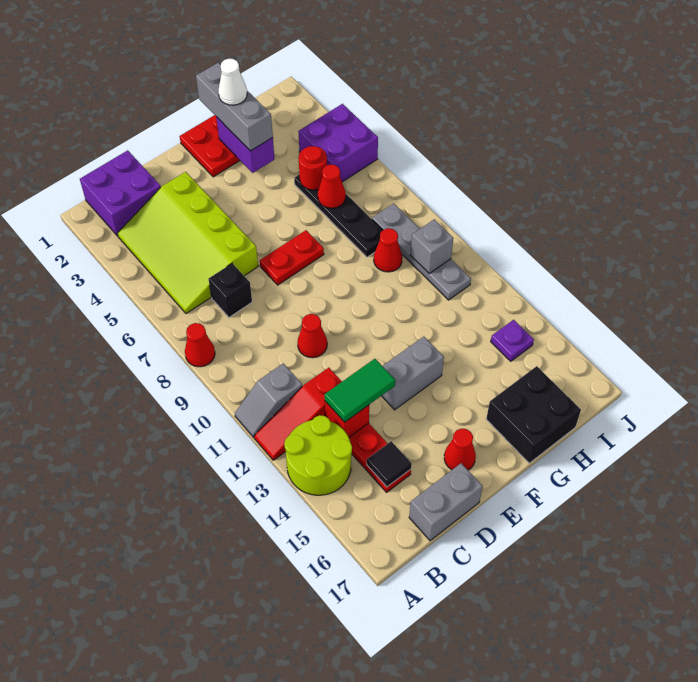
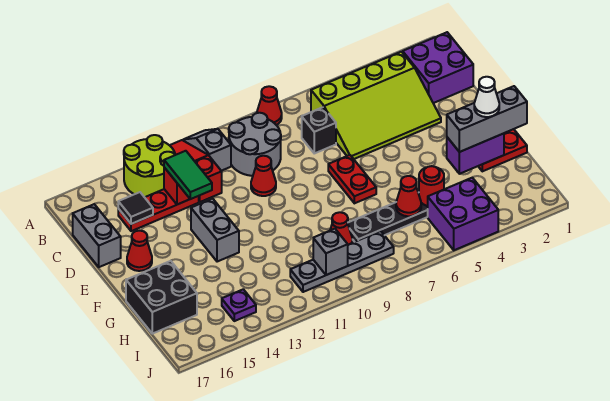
lime 3x4 slope [117,172,258,314] -> lime 3x4 slope turned to [311,52,441,159]
none -> grey 2x2 round brick [229,113,281,176]

